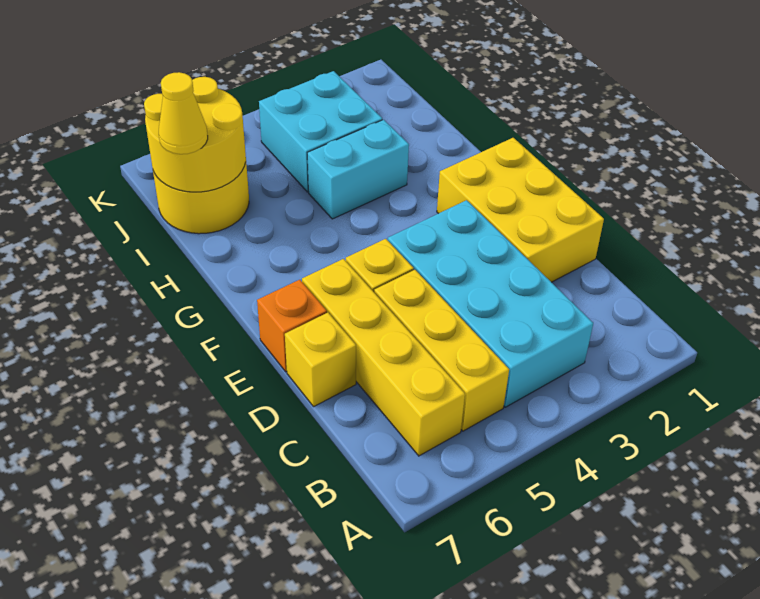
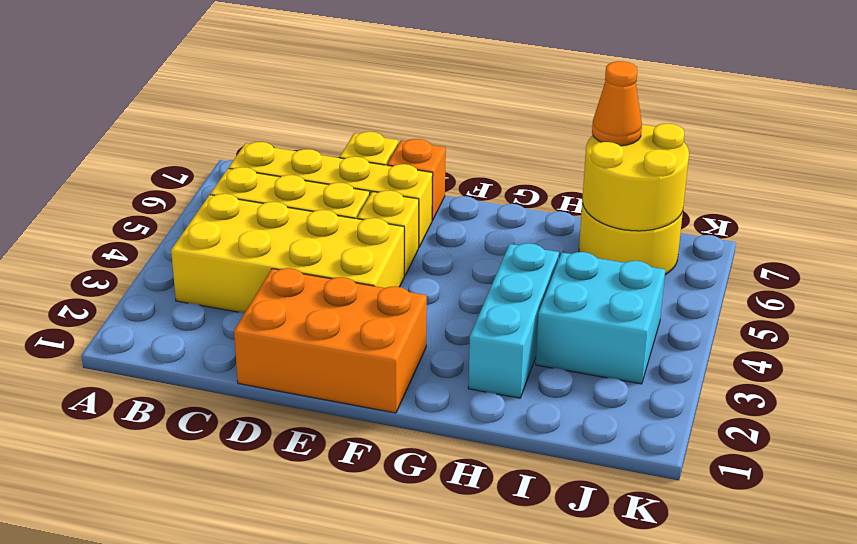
cyan 2x4 brick [388,200,593,407] -> yellow 2x4 brick [171,194,404,313]
yellow 2x3 brick [437,138,604,282] -> orange 2x3 brick [234,268,427,413]
cyan 1x2 brick [307,120,409,219] -> cyan 1x3 brick [468,243,559,398]
yellow 1x1 cone [159,72,208,154] -> orange 1x1 cone [592,61,642,146]

